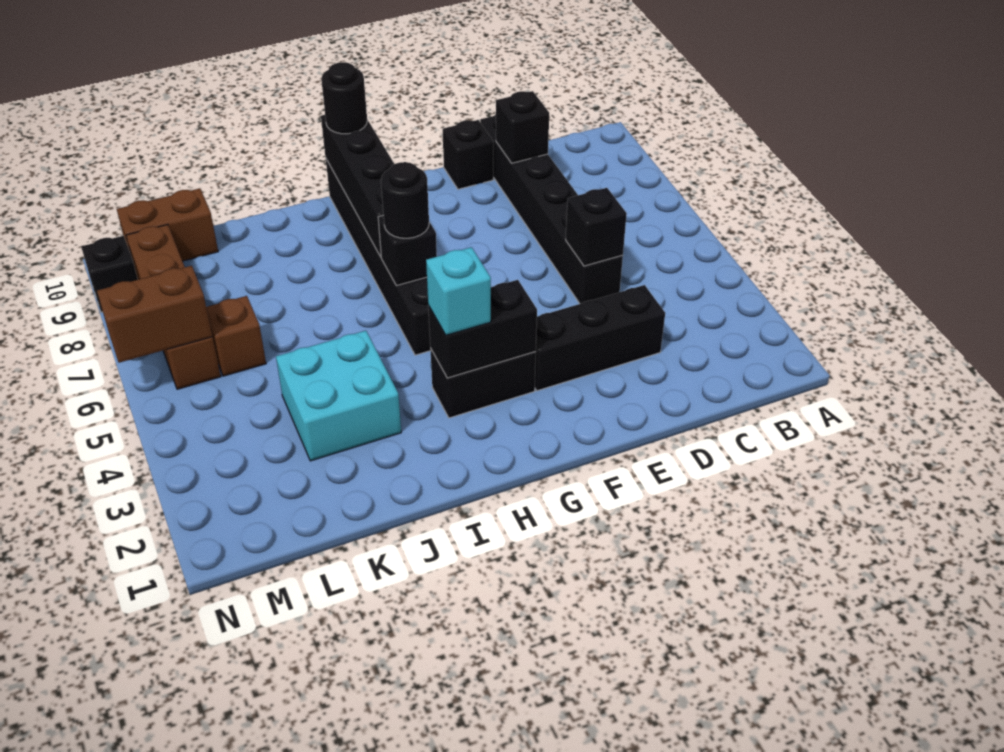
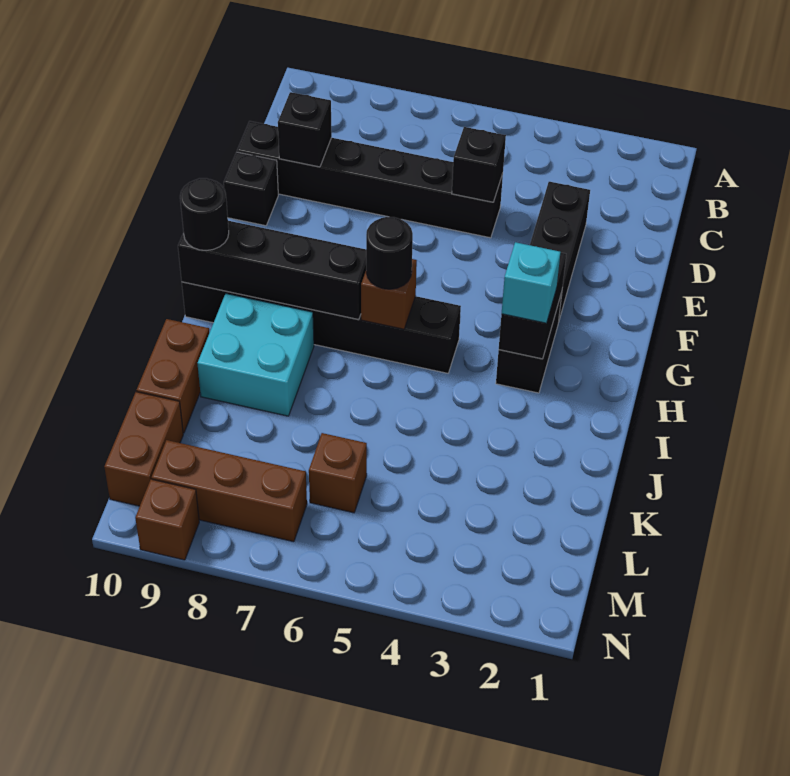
black 1x1 brick [378,215,437,286] -> brown 1x1 brick [361,259,417,329]
cyan 2x2 brick [276,331,401,461] -> cyan 2x2 brick moved to [197,294,314,416]
brown 1x4 brick [126,225,221,389] -> brown 1x3 brick [152,440,307,542]
brown 1x2 brick [97,266,212,363] -> brown 1x2 brick moved to [137,319,210,433]
black 1x1 brick [81,236,138,312] -> brown 1x1 brick [135,479,199,560]

